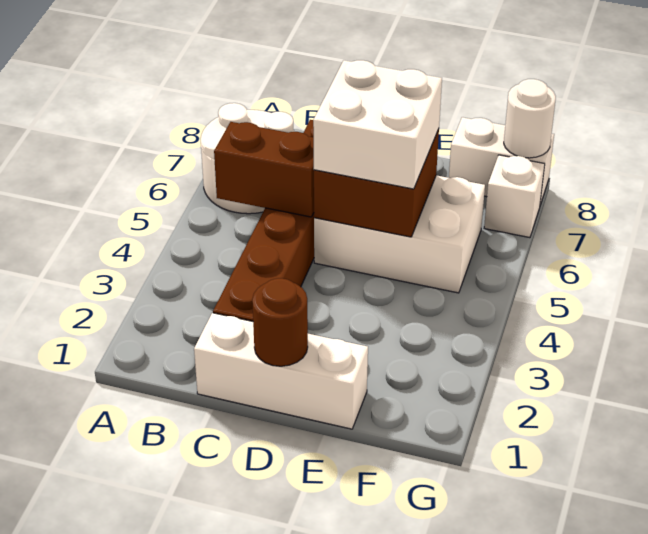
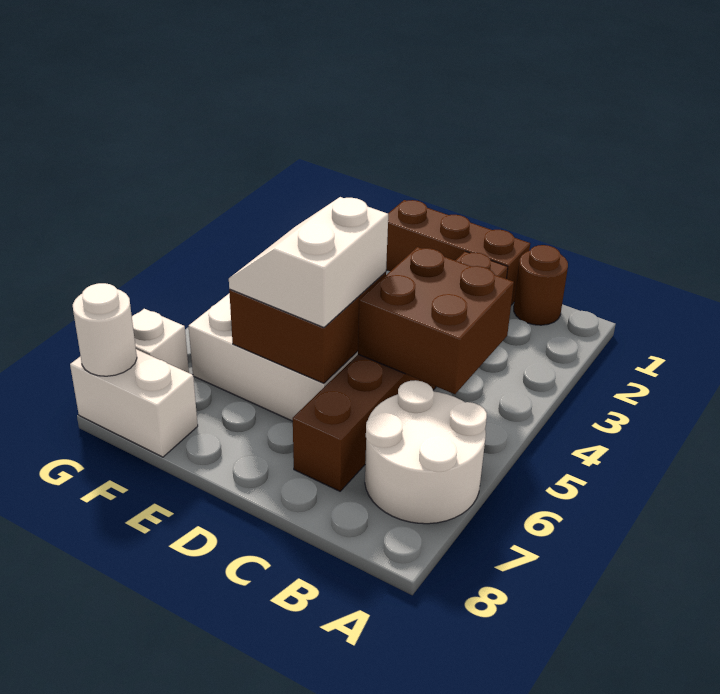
brown 1x2 brick [214,122,314,217] -> brown 2x2 brick [358,247,514,394]
white 1x3 brick [194,313,368,429] -> brown 1x3 brick [386,200,530,305]
brown 1x1 round brick [252,278,308,366] -> brown 1x1 round brick moved to [514,245,568,325]
white 2x2 brick [313,60,442,189] -> white 2x2 slope [229,197,388,328]

